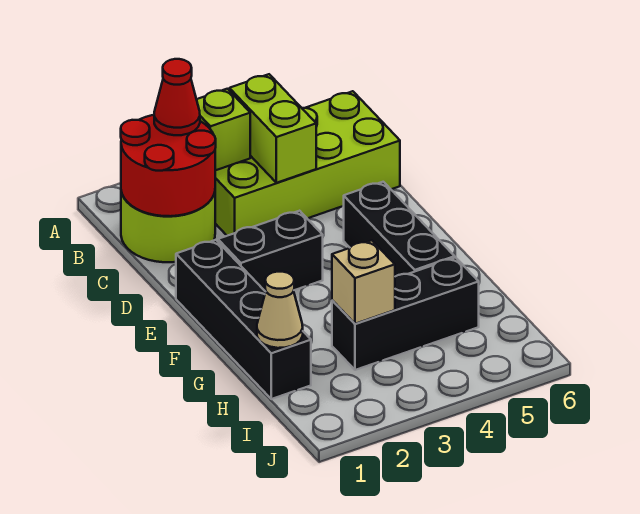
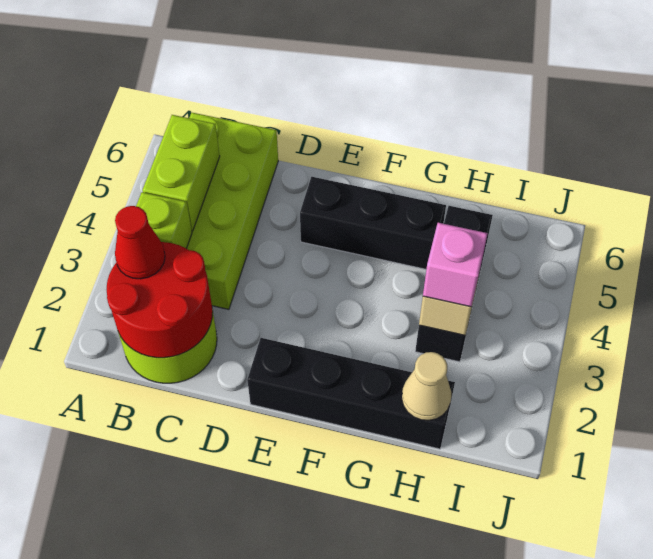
lime 1x2 brick [229,74,316,183] -> lime 1x2 brick turned to [142,115,220,231]
black 1x2 brick [218,211,323,292] -> none
none -> pink 1x1 brick [423,223,488,307]

